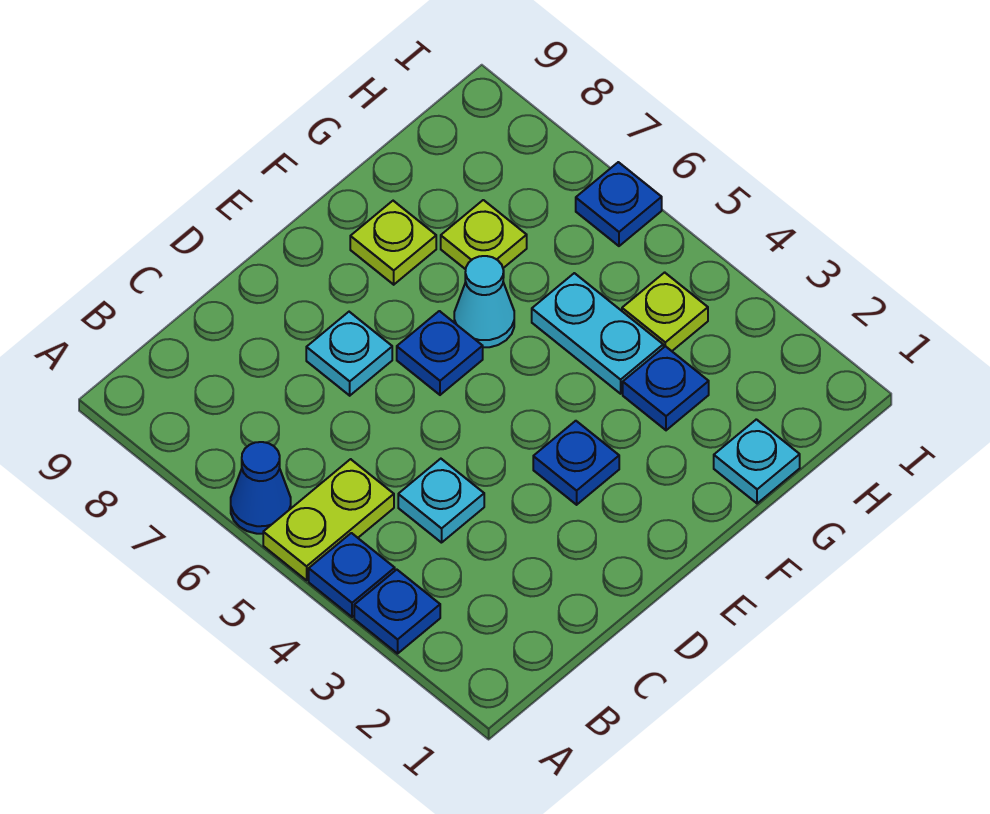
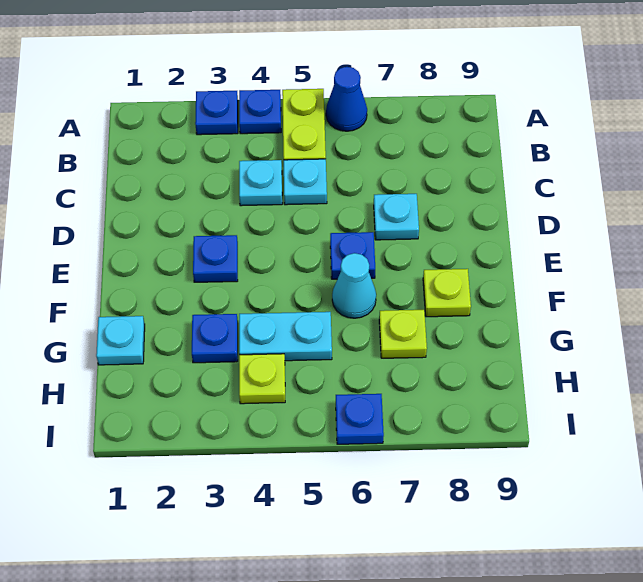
none -> cyan 1x1 plate [284,159,327,205]

